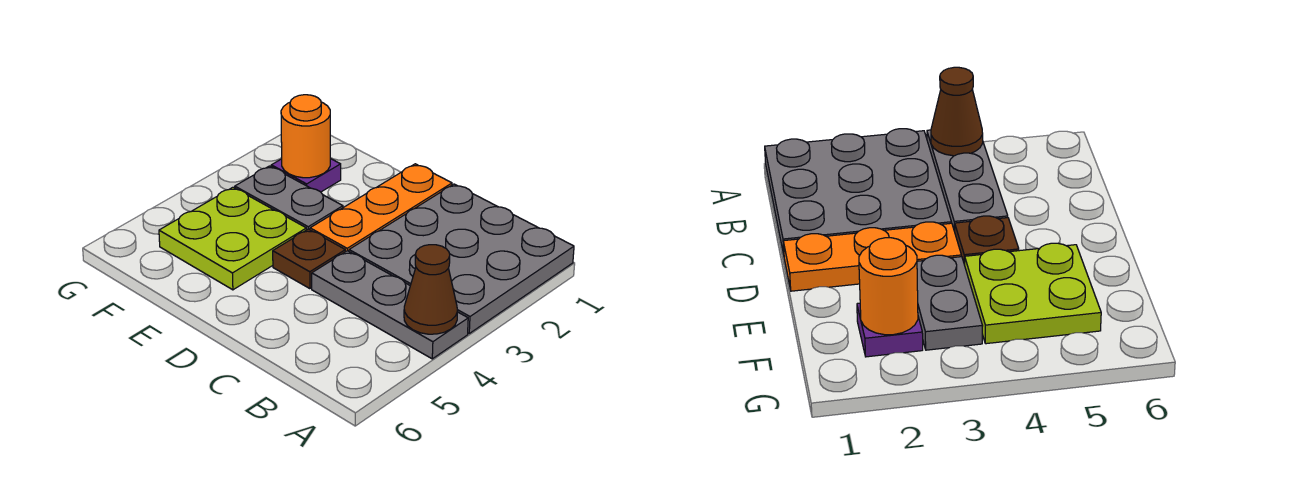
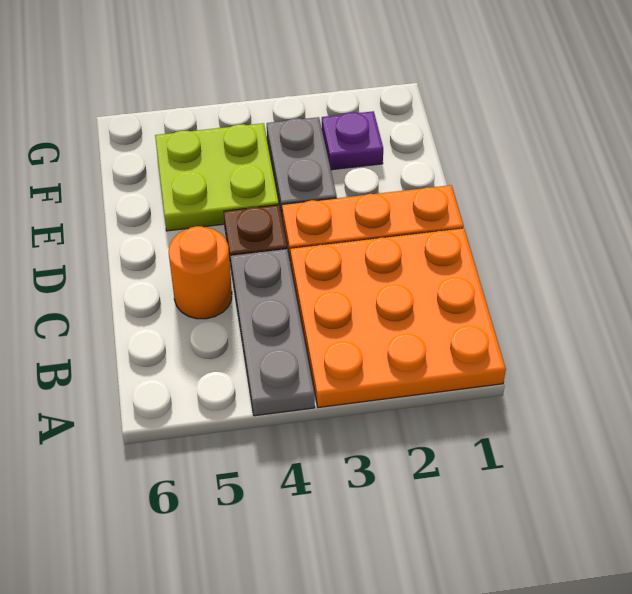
grey 3x3 plate [349,184,574,333] -> orange 3x3 plate [290,228,506,408]
brown 1x1 cone [404,245,458,334] -> none
orange 1x1 round brick [281,95,330,178] -> orange 1x1 round brick moved to [169,226,232,319]

